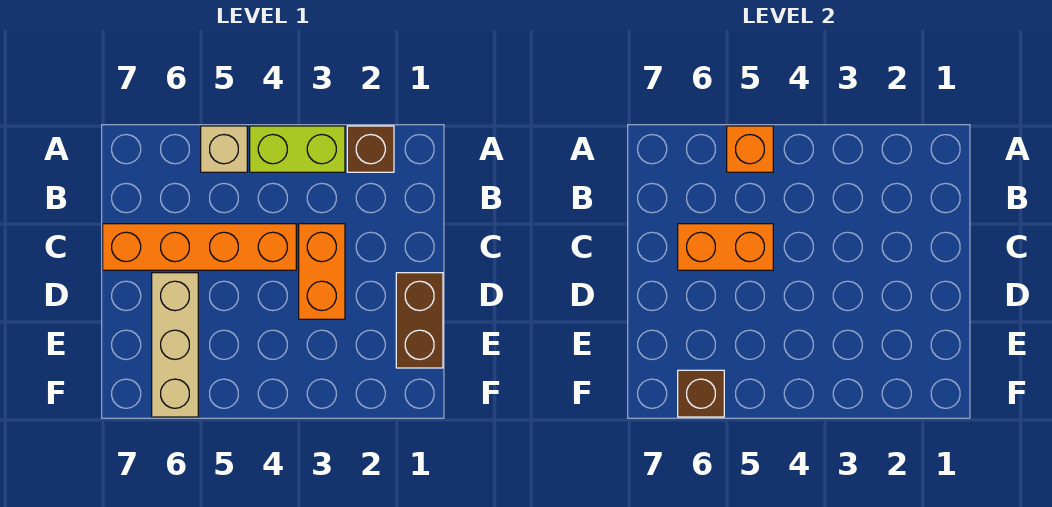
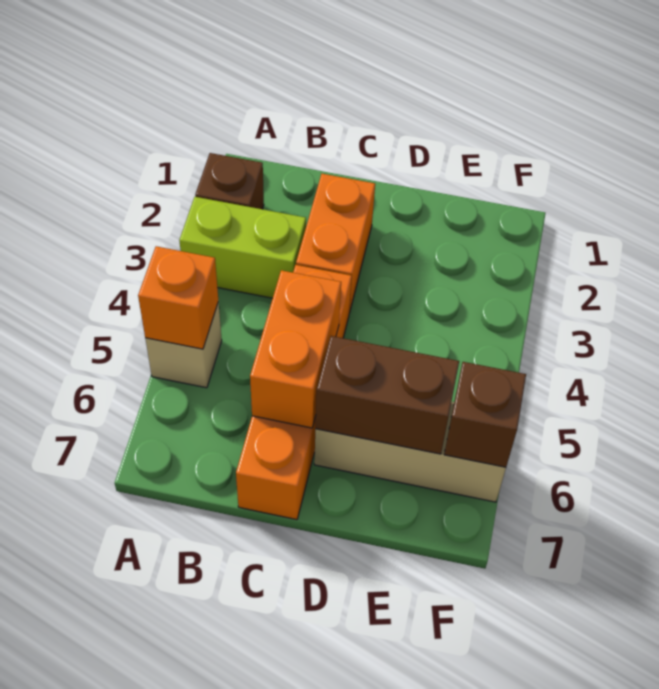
lime 1x2 brick [250,126,345,172] -> lime 1x2 brick turned to [179,197,306,298]
orange 1x2 brick [299,224,345,319] -> orange 1x2 brick turned to [296,174,375,313]
brown 1x2 brick [396,273,443,368] -> brown 1x2 brick moved to [315,336,459,454]

